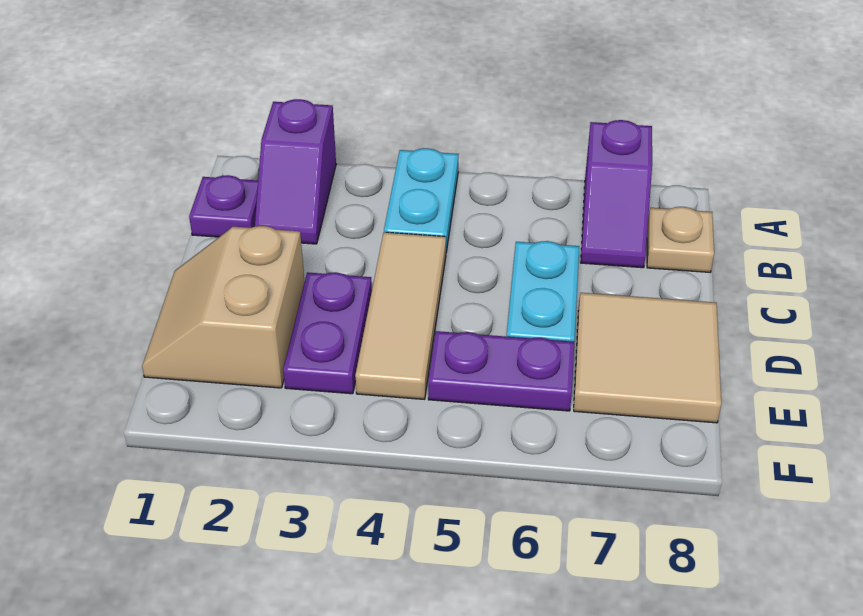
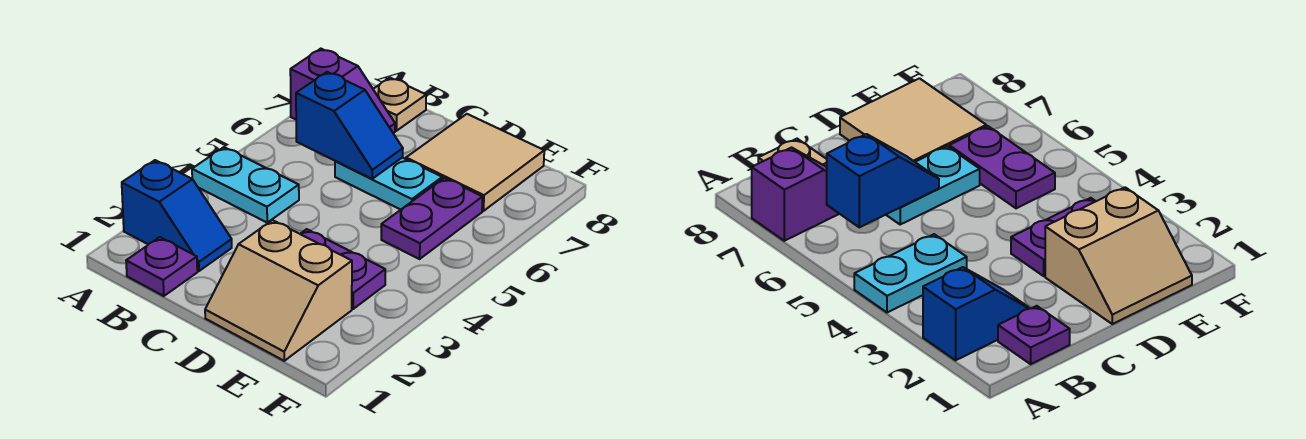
purple 1x2 slope [255,99,336,244] -> blue 1x2 slope [122,160,232,271]
none -> blue 1x2 slope [296,72,403,179]
tan 1x3 tile [355,232,446,399] -> none

